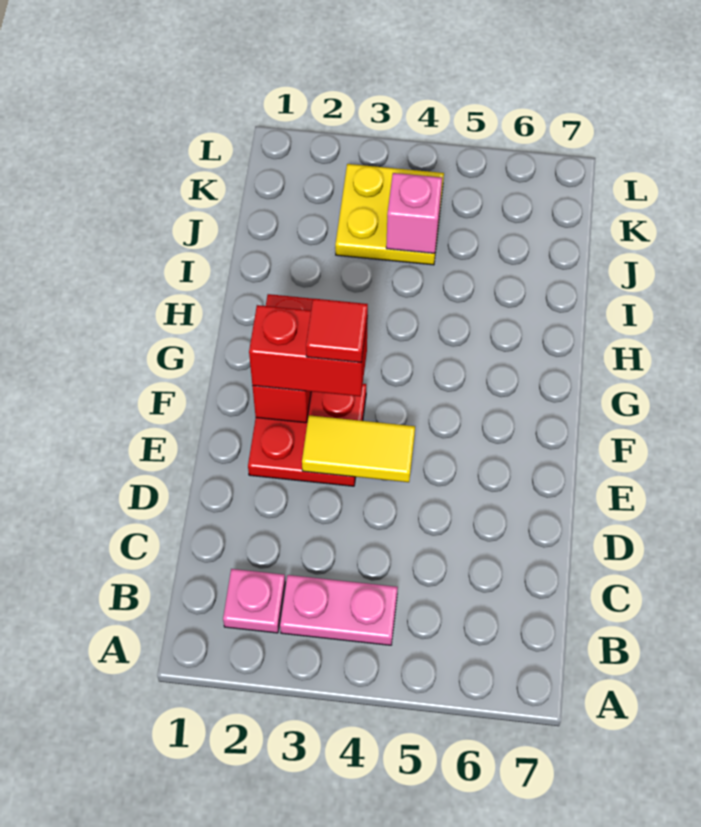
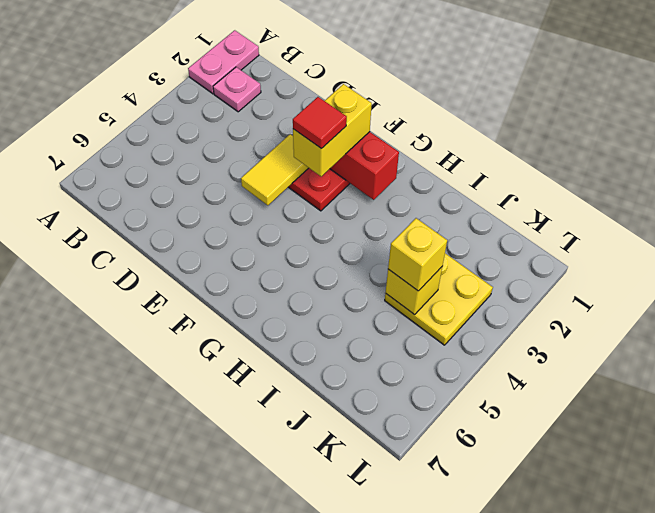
pink 1x2 plate [280,575,398,645] -> pink 1x2 plate moved to [188,30,259,94]
red 1x2 brick [249,305,368,397] -> yellow 1x2 brick [293,84,372,176]
pink 1x1 brick [386,173,442,254] -> yellow 1x1 brick [385,267,442,315]
none -> yellow 1x1 brick [388,218,447,291]

